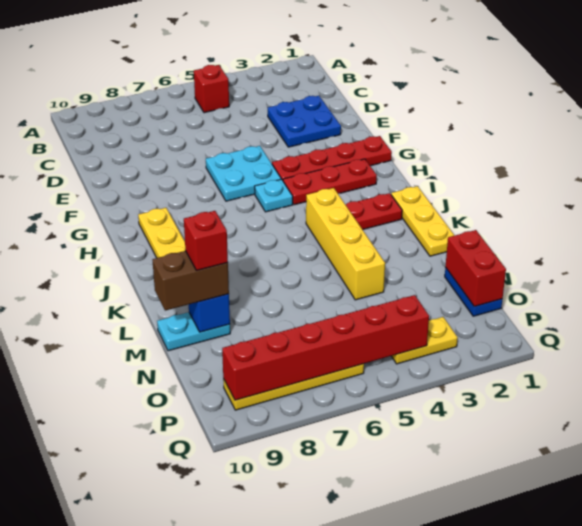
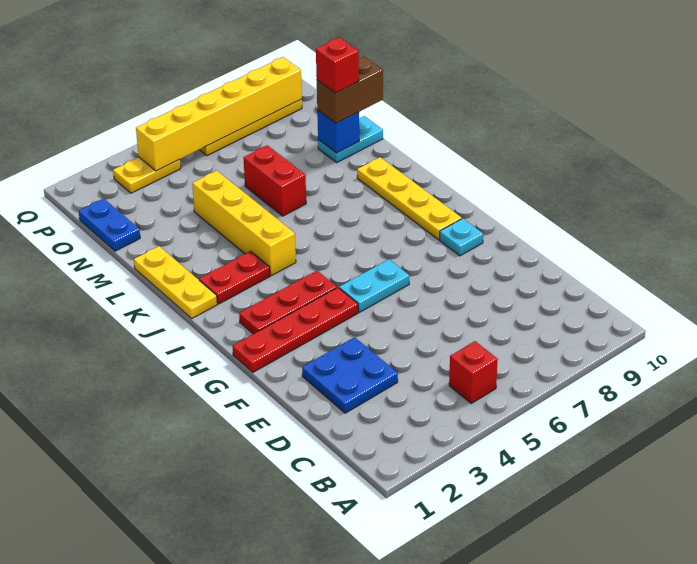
cyan 2x2 plate [206,146,281,201] -> cyan 1x2 plate [339,259,409,312]
cyan 1x1 plate [255,179,293,212] -> cyan 1x1 plate moved to [439,218,483,256]
red 1x2 brick [445,230,506,307] -> red 1x2 brick moved to [243,145,306,216]
red 1x6 brick [222,295,429,400] -> yellow 1x6 brick [136,57,302,171]

